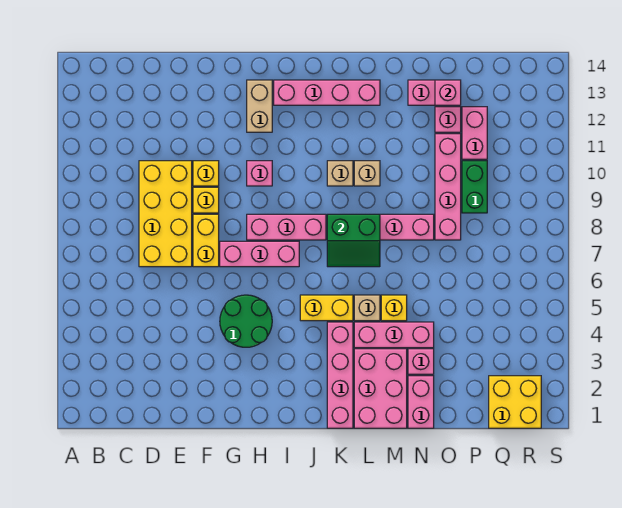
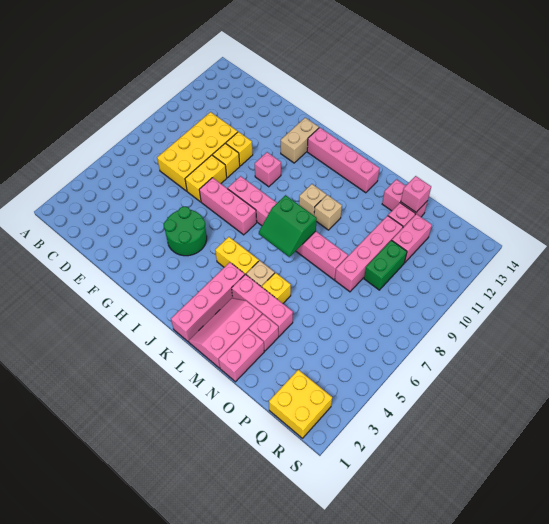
pink 2x3 brick [354,349,407,428] -> pink 2x3 slope [189,298,262,368]

